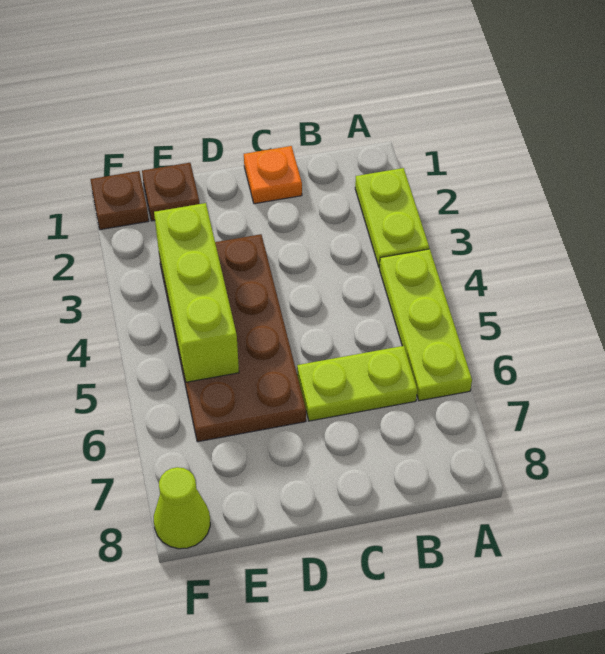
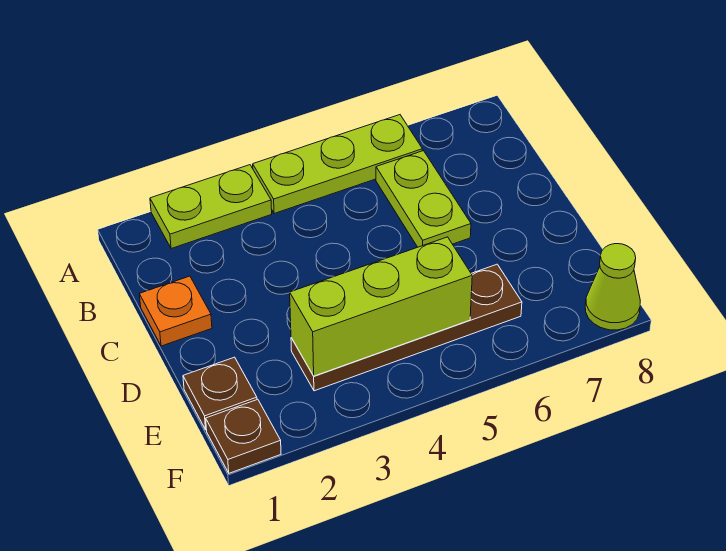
brown 2x4 plate [159,234,306,442] -> brown 1x4 plate [291,264,522,391]

